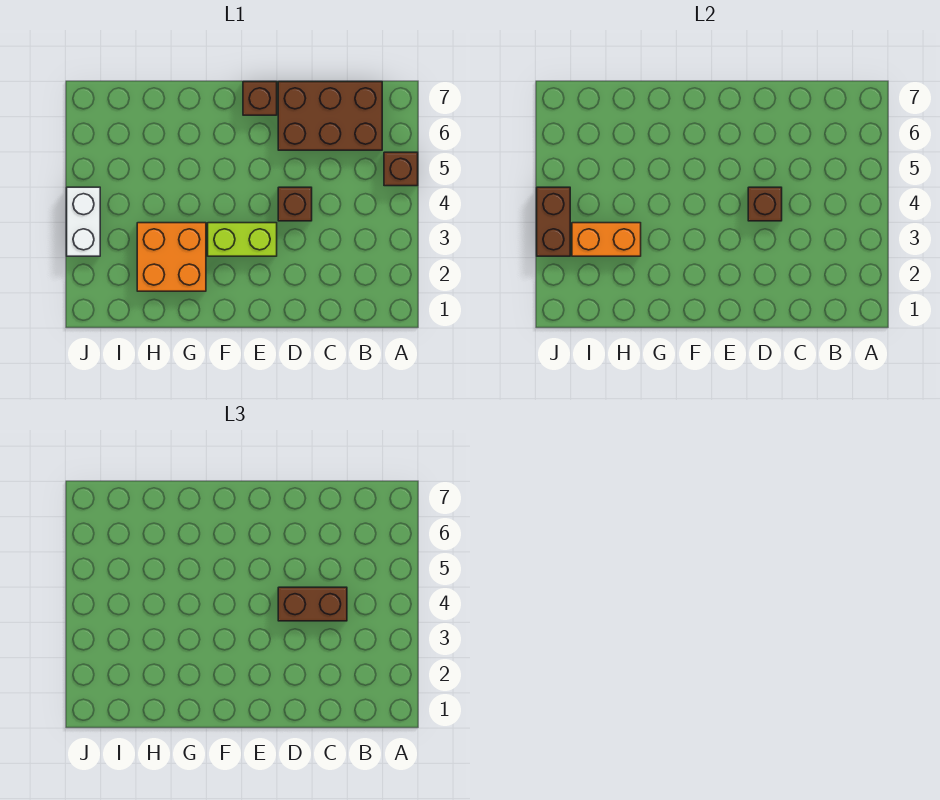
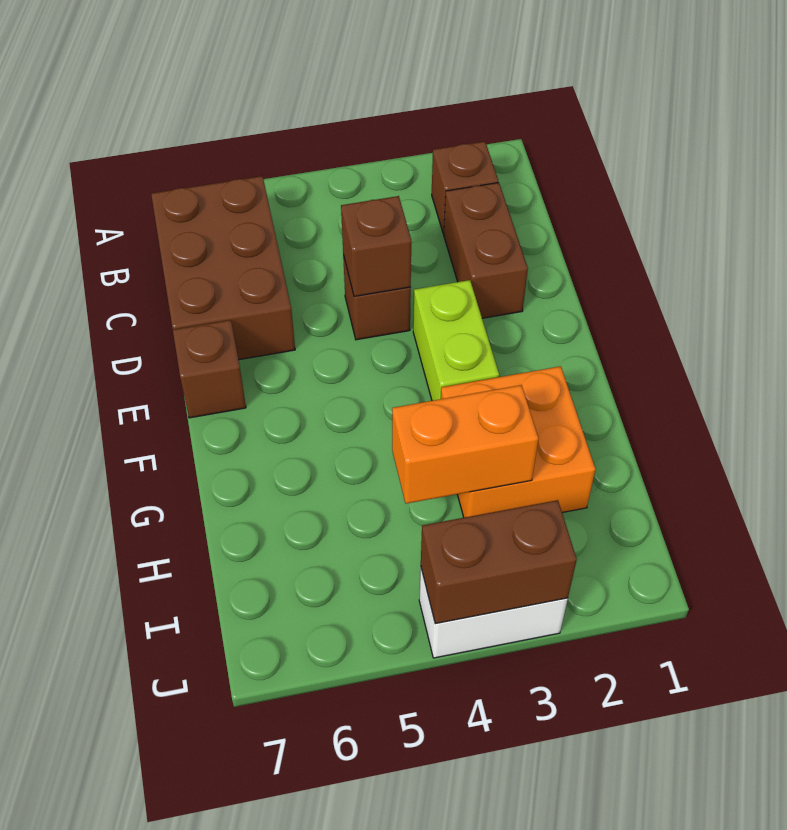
brown 1x1 brick [384,152,418,186] -> brown 1x1 brick moved to [432,141,498,234]
brown 1x2 brick [278,587,347,621] -> brown 1x2 brick moved to [444,183,528,318]
orange 1x2 brick [572,223,641,256] -> orange 1x2 brick turned to [392,385,539,504]

